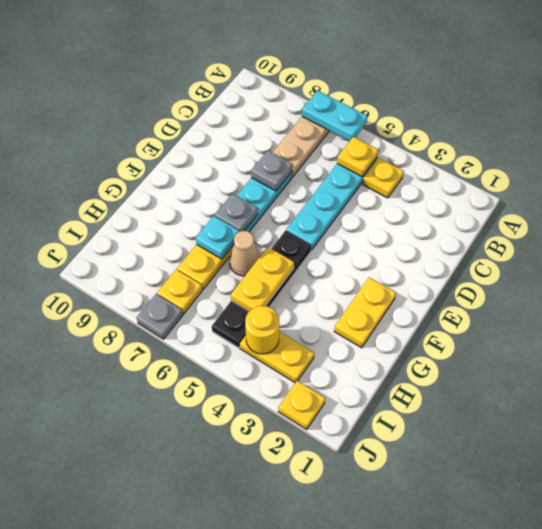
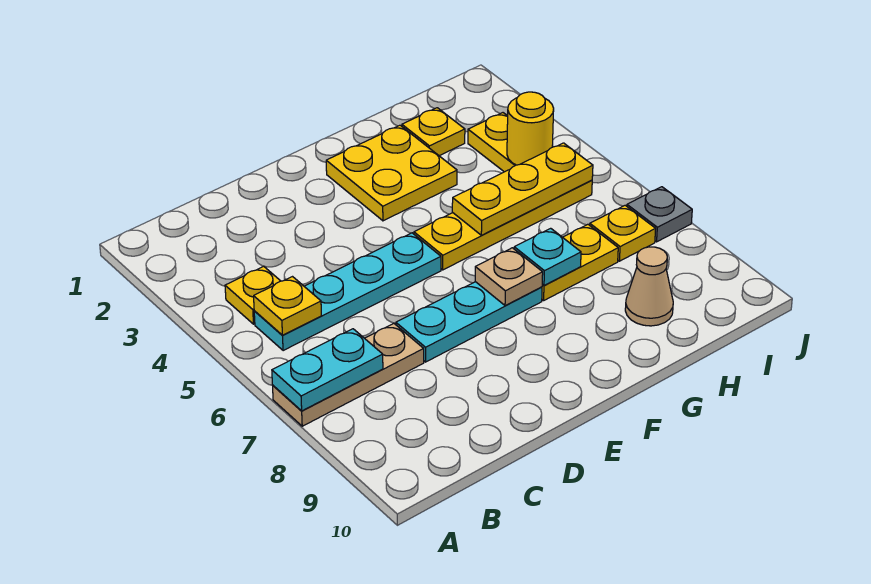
cyan 1x2 plate [302,91,367,141] -> cyan 1x2 plate turned to [272,329,383,411]
grey 1x1 plate [251,151,293,191] -> none
yellow 1x2 plate [334,278,396,348] -> yellow 2x2 plate [326,125,457,221]
black 1x4 plate [212,231,311,348] -> yellow 1x4 plate [414,180,592,270]
grey 1x1 plate [215,194,258,231] -> tan 1x1 plate [475,248,543,306]
yellow 1x2 plate [231,247,294,311] -> yellow 1x3 plate [452,143,593,235]
tan 1x1 cone [229,231,260,276] -> tan 1x1 cone moved to [625,247,673,326]
yellow 1x1 plate [278,381,325,430] -> yellow 1x1 plate moved to [402,108,465,156]

